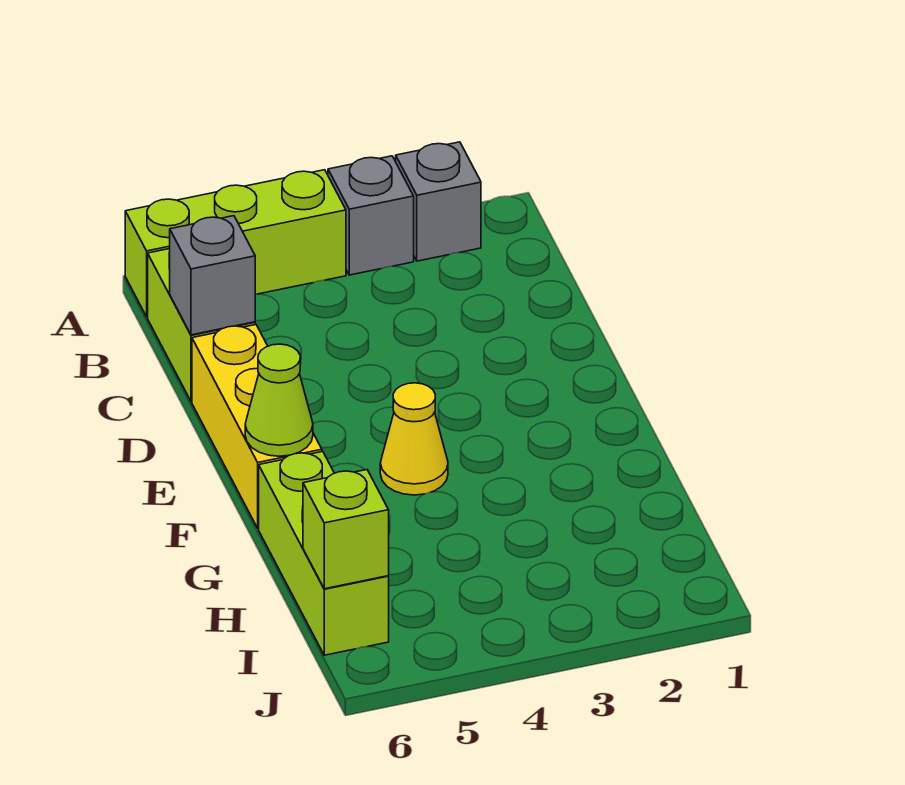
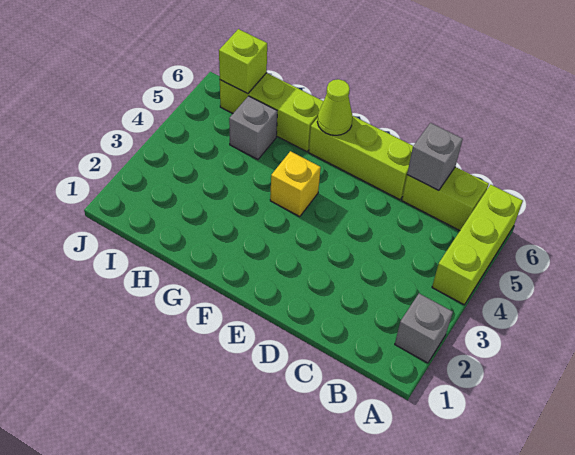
grey 1x1 brick [328,156,414,275] -> grey 1x1 brick moved to [229,96,277,159]
yellow 1x3 brick [192,325,322,528] -> lime 1x3 brick [309,116,413,200]
yellow 1x1 cone [380,383,448,495] -> yellow 1x1 brick [270,151,321,217]

